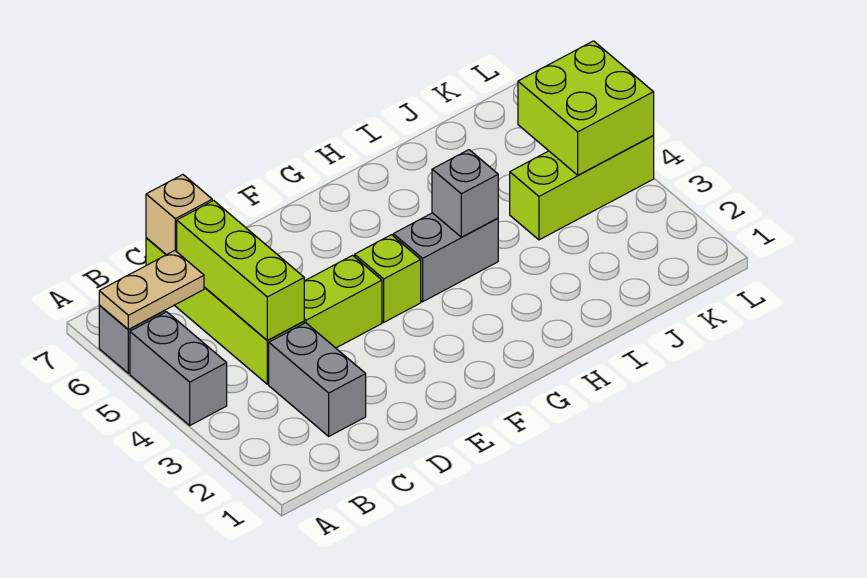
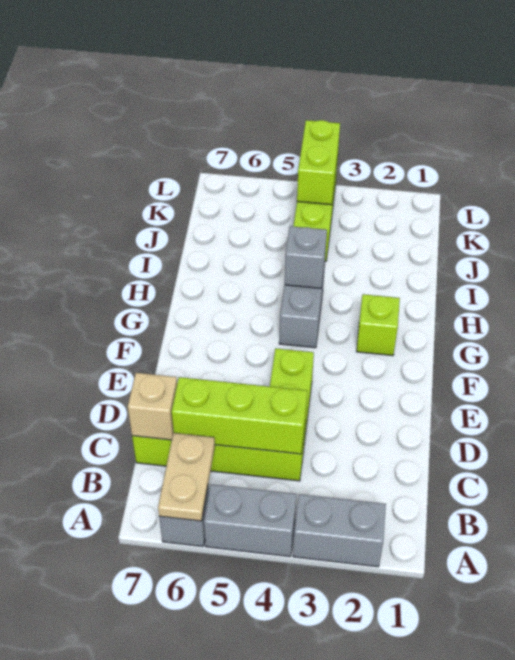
grey 1x2 brick [269,323,366,436] -> grey 1x2 brick moved to [293,494,386,567]
lime 1x1 brick [355,235,421,322] -> lime 1x1 brick moved to [357,294,400,356]
lime 2x2 brick [518,41,654,175] -> lime 1x2 brick [297,120,340,205]

